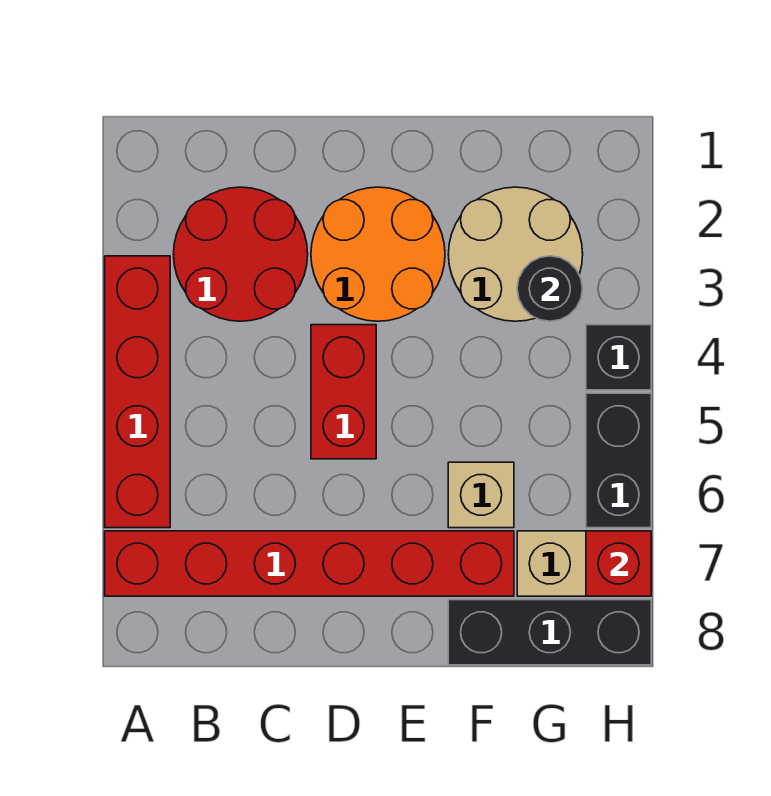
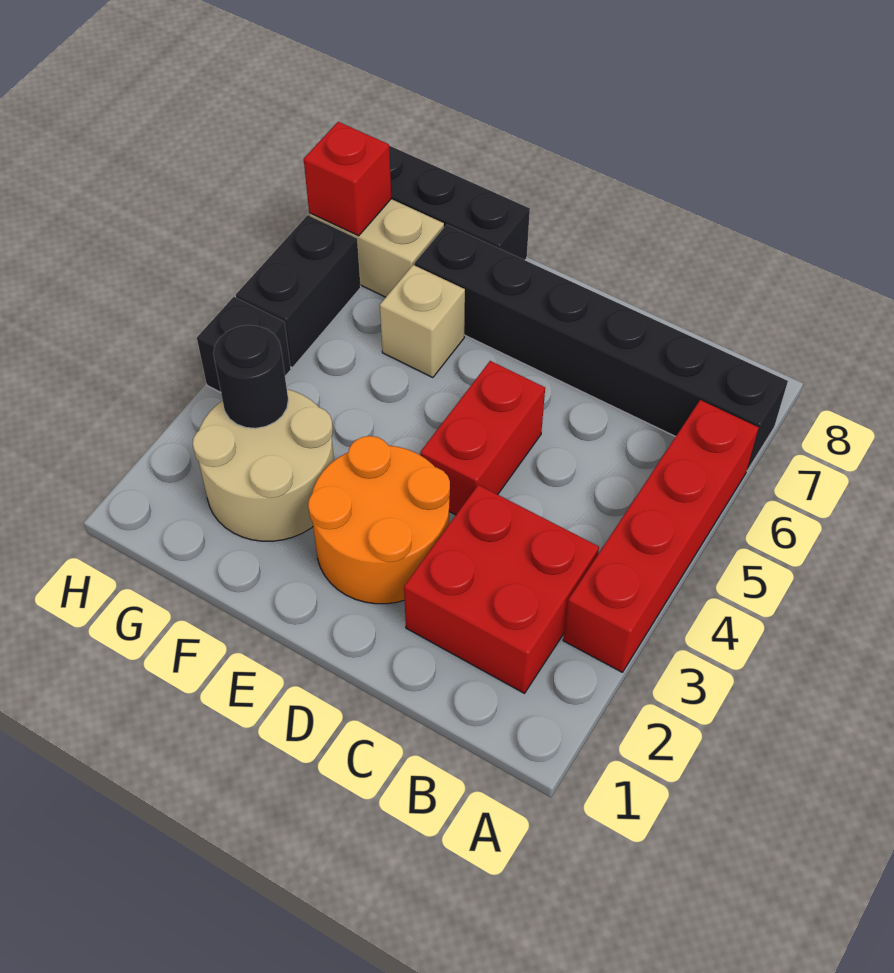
red 1x6 brick [105,531,514,596] -> black 1x6 brick [415,225,788,470]
red 2x2 round brick [173,187,308,321] -> red 2x2 brick [404,485,599,693]

